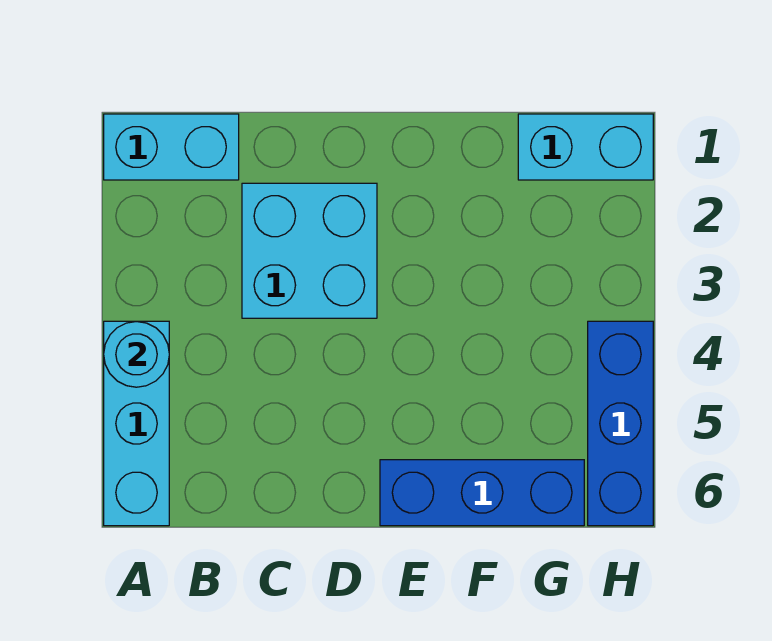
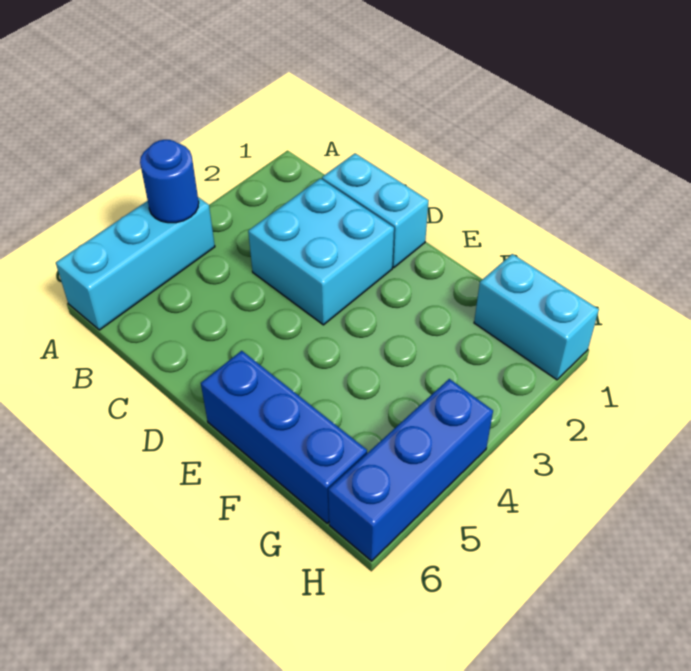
cyan 1x2 brick [104,114,239,180] -> cyan 1x2 brick moved to [322,153,429,268]
cyan 1x1 round brick [104,322,169,387] -> blue 1x1 round brick [140,140,199,223]

